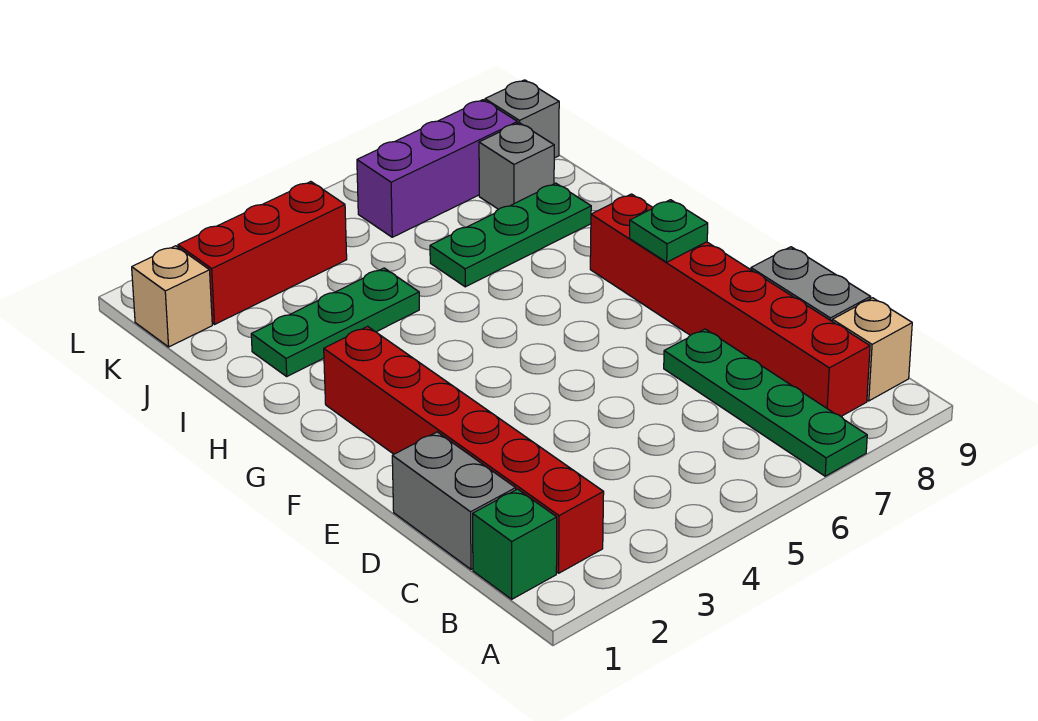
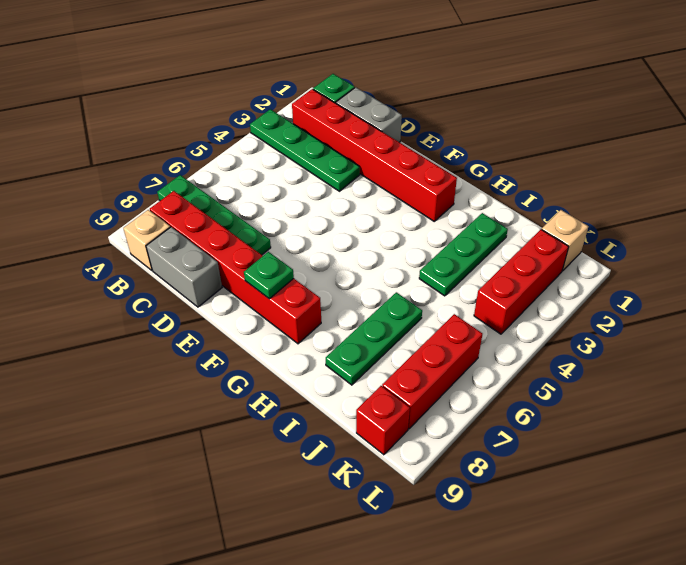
none -> green 1x4 plate [250,109,360,191]
grey 1x1 brick [479,123,554,209] -> none
purple 1x3 brick [357,100,518,237] -> red 1x3 brick [382,314,482,429]
grey 1x1 brick [485,80,559,158] -> red 1x1 brick [356,386,410,455]

